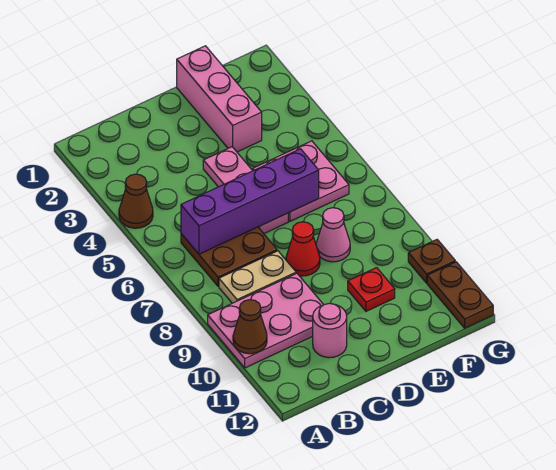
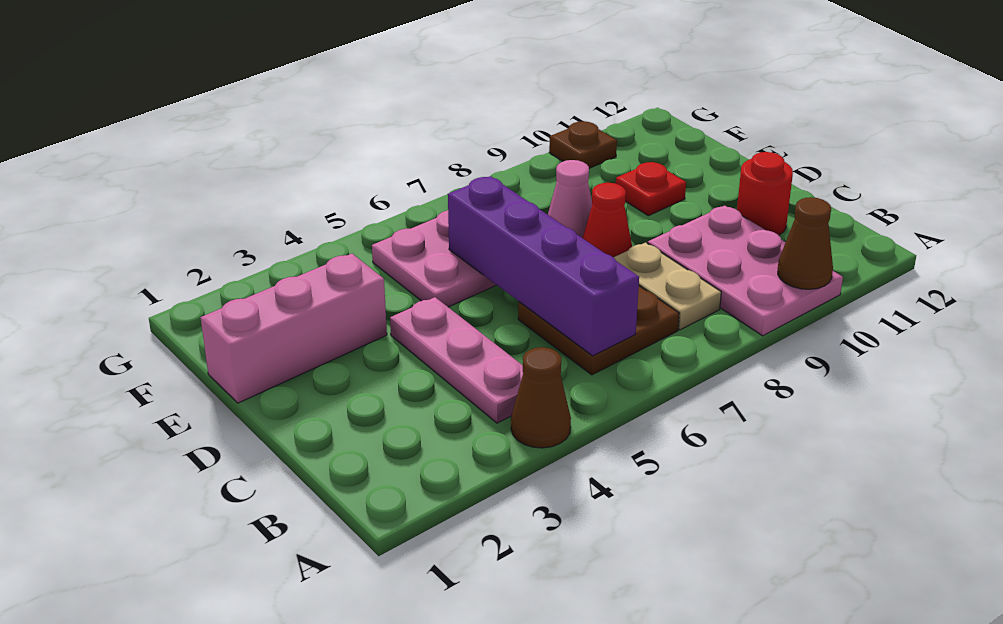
pink 1x1 round brick [313,303,347,358] -> red 1x1 round brick [737,152,793,235]
pink 1x3 plate [203,147,288,234] -> pink 1x3 plate turned to [390,297,523,423]
brown 1x2 plate [427,262,493,328] -> none

